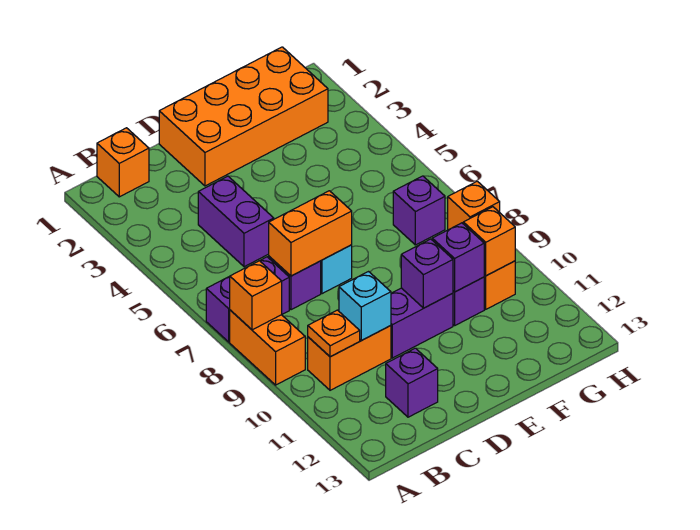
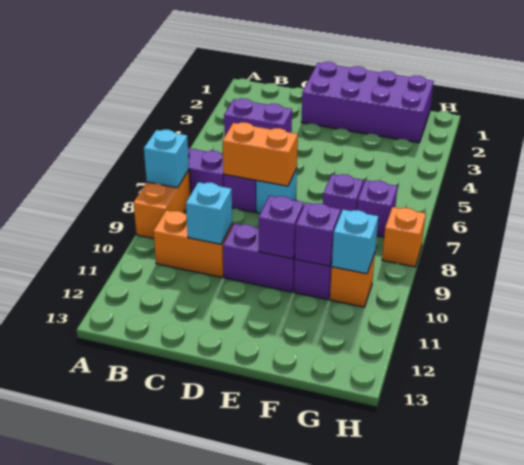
orange 1x1 brick [230,261,282,330] -> cyan 1x1 brick [144,130,189,188]
orange 1x1 brick [97,128,149,197] -> none
orange 1x1 plate [308,310,360,357] -> none
purple 1x2 brick [198,176,274,267] -> purple 1x2 brick turned to [224,98,292,136]
purple 1x1 brick [386,348,438,417] -> purple 1x1 brick moved to [323,174,363,212]
orange 2x4 brick [159,47,328,186] -> purple 2x4 brick [301,62,434,143]
orange 1x1 brick [463,207,515,276] -> cyan 1x1 brick [332,210,378,274]

